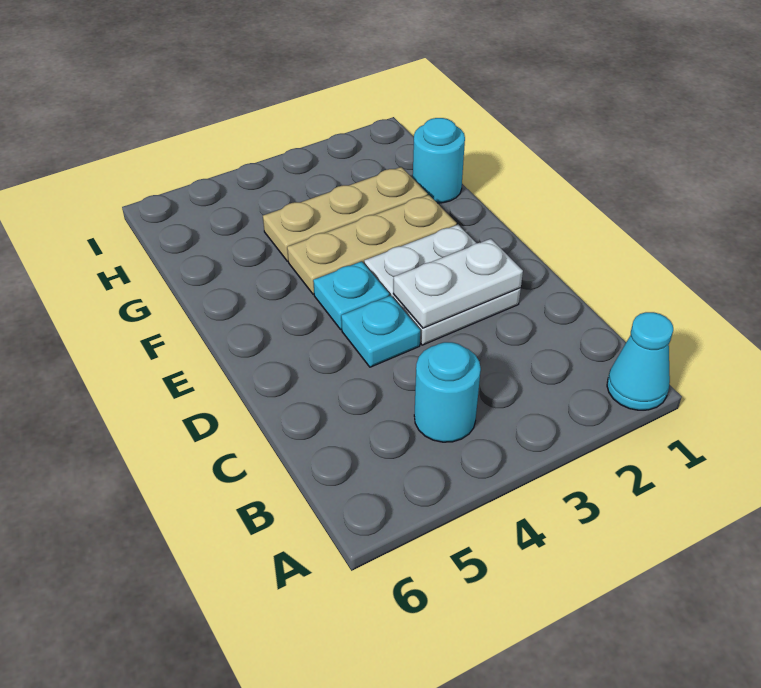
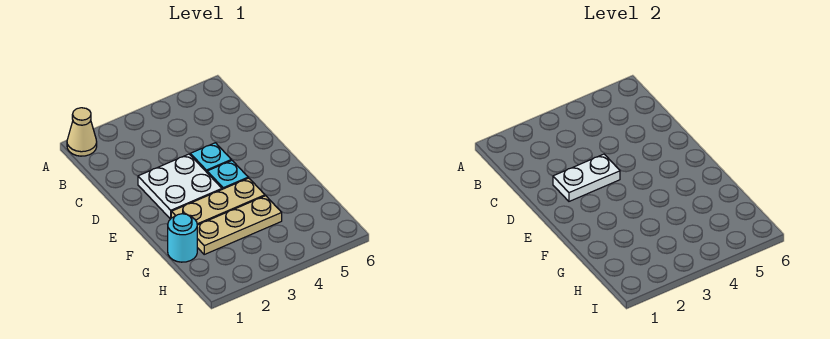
cyan 1x1 cone [607,312,673,410] -> tan 1x1 cone [67,108,97,156]
cyan 1x1 round brick [414,342,481,442] -> none

